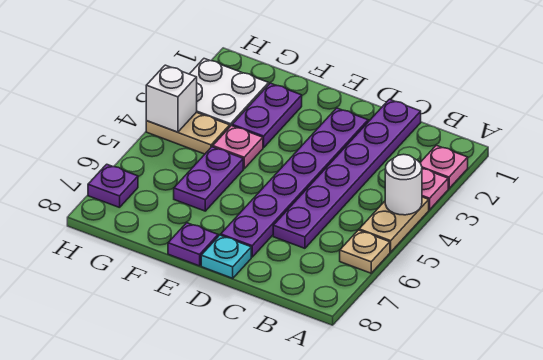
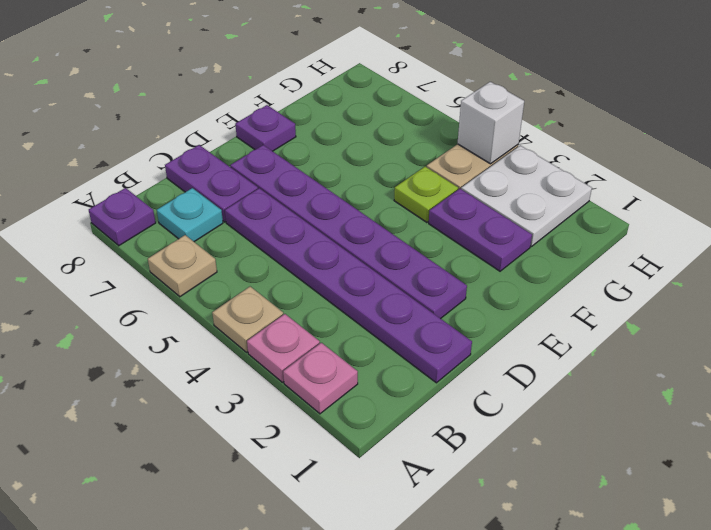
tan 1x2 plate [359,197,429,252] -> tan 1x1 plate [212,286,283,352]
white 1x1 round brick [385,154,422,215] -> none
cyan 1x1 plate [201,235,251,278] -> cyan 1x1 plate moved to [157,188,223,242]
pink 1x1 plate [213,126,263,169] -> lime 1x1 plate [394,166,458,222]
purple 1x2 plate [174,147,243,211] -> purple 1x2 plate moved to [165,145,258,222]
purple 1x1 plate [88,164,138,208] -> purple 1x1 plate moved to [89,188,156,246]

